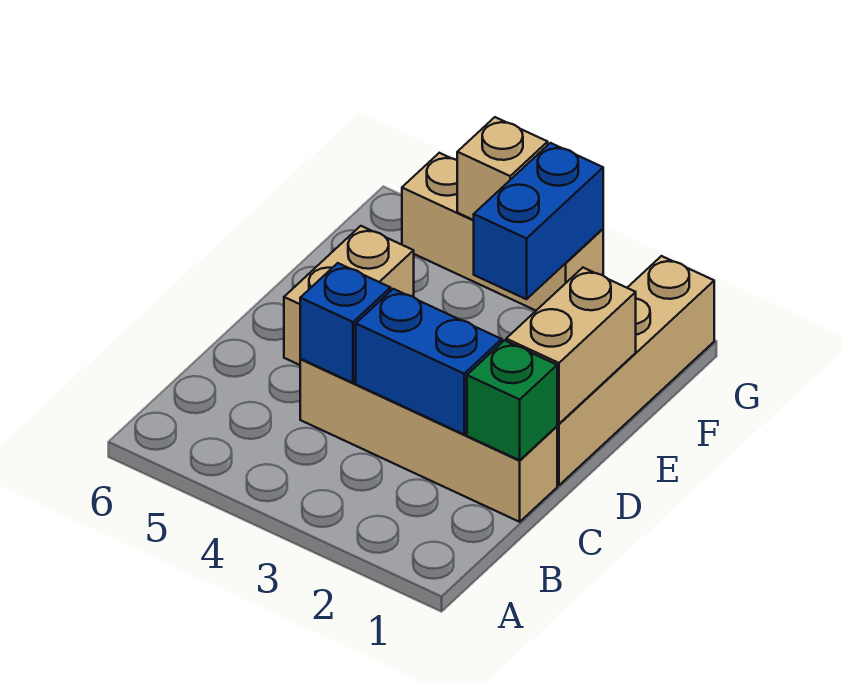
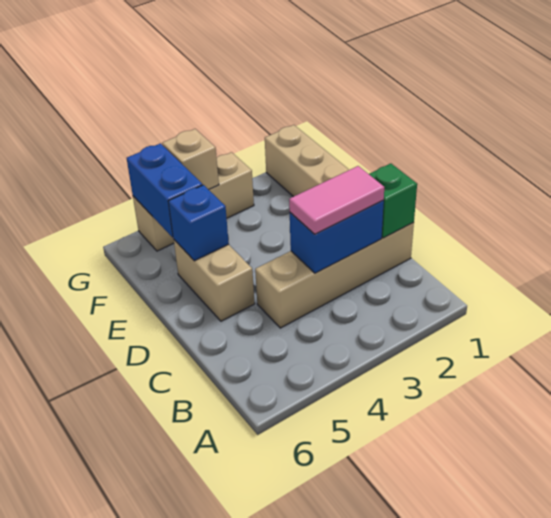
none -> pink 1x2 tile [289,166,384,234]
blue 1x1 brick [300,263,391,383] -> blue 1x1 brick moved to [168,185,229,261]
tan 1x2 brick [506,268,636,424] -> none
blue 1x2 brick [474,143,603,299] -> blue 1x2 brick moved to [127,143,202,237]

